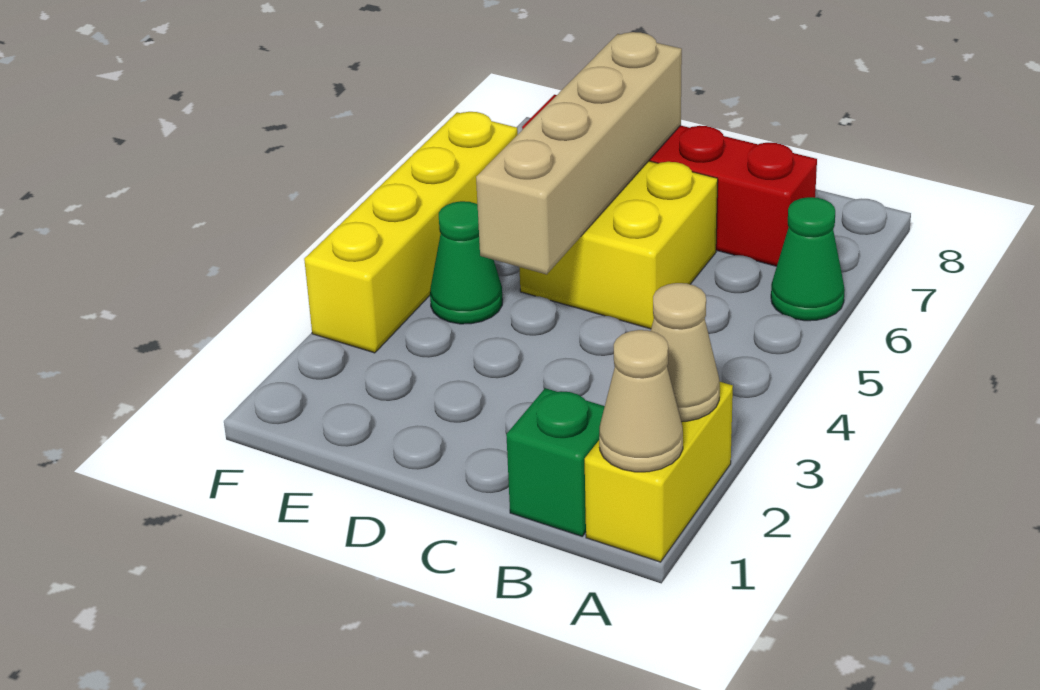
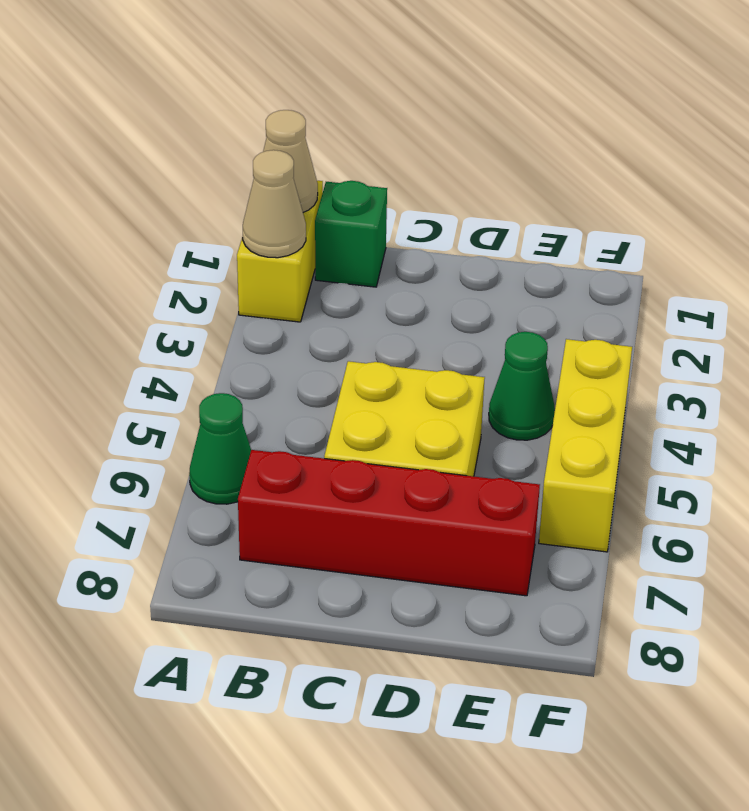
tan 1x4 brick [476,32,682,274] -> none
yellow 1x4 brick [304,112,518,353] -> yellow 1x3 brick [539,339,632,552]

